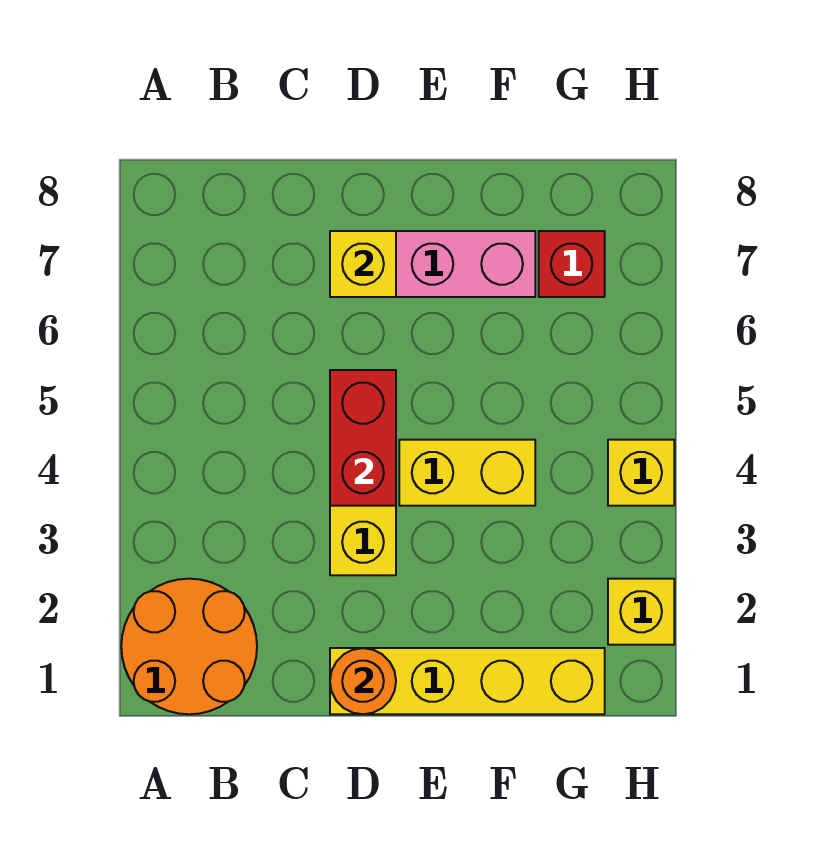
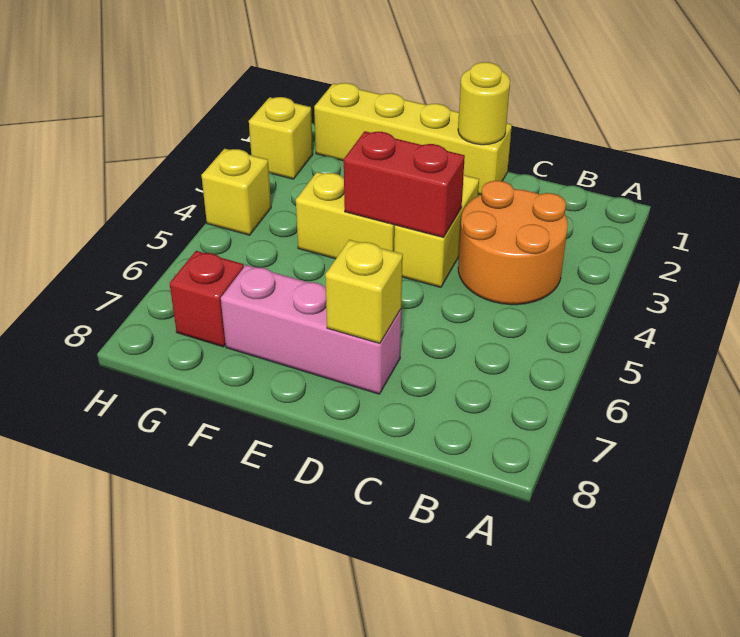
orange 2x2 round brick [121,579,257,714] -> orange 2x2 round brick moved to [458,181,568,305]
orange 1x1 round brick [330,648,396,714] -> yellow 1x1 round brick [458,62,510,145]
red 1x2 brick [330,370,396,506] -> red 1x2 brick turned to [344,131,465,238]

